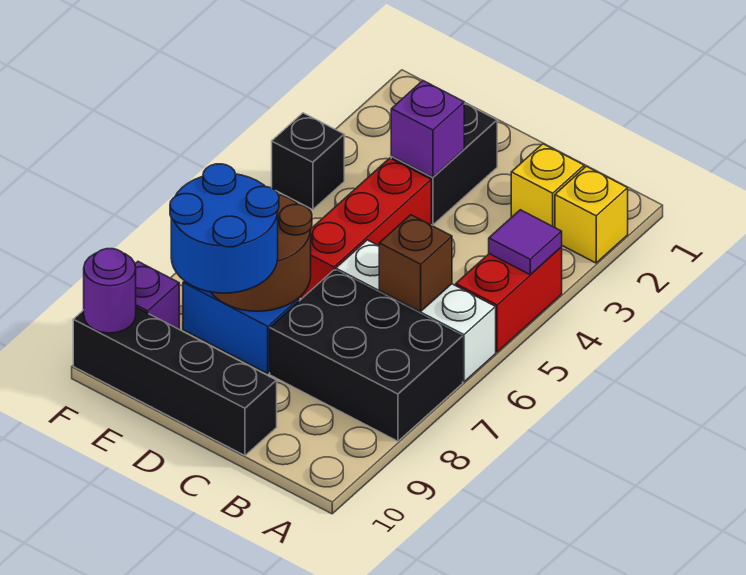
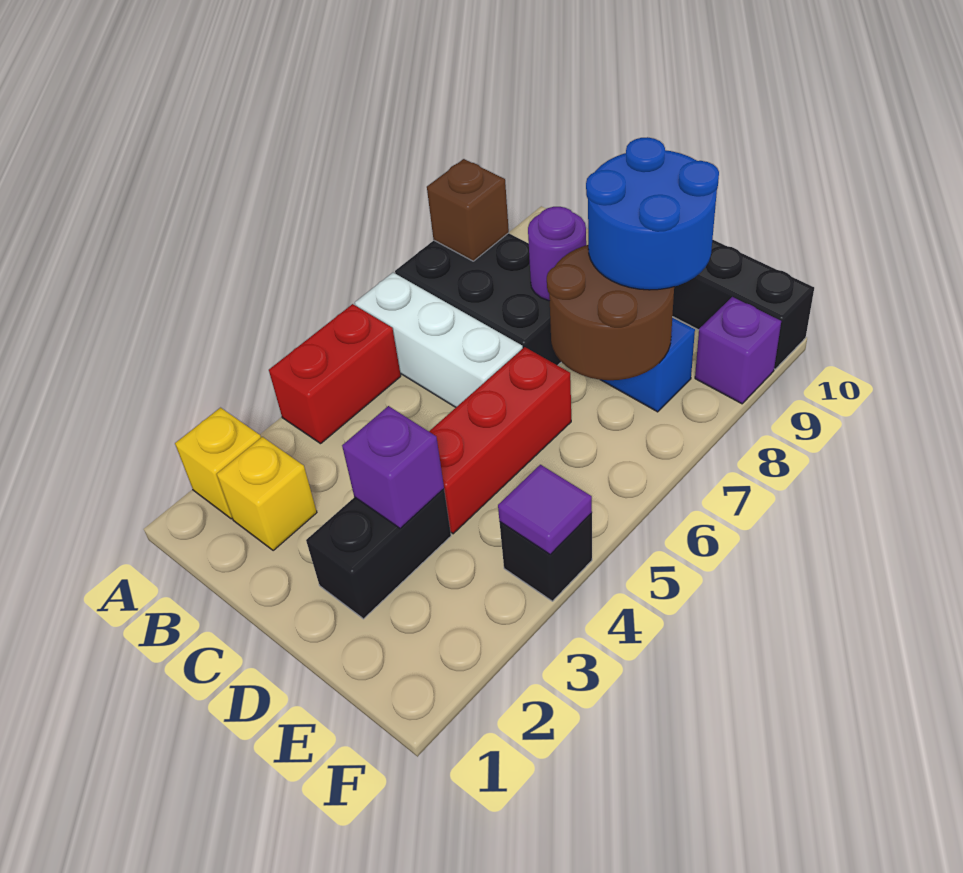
purple 1x1 tile [489,210,562,275] -> purple 1x1 tile moved to [498,465,592,555]
brown 1x1 brick [379,215,452,311] -> brown 1x1 brick moved to [427,159,509,261]
purple 1x1 round brick [84,249,136,333] -> purple 1x1 round brick moved to [528,207,586,301]

